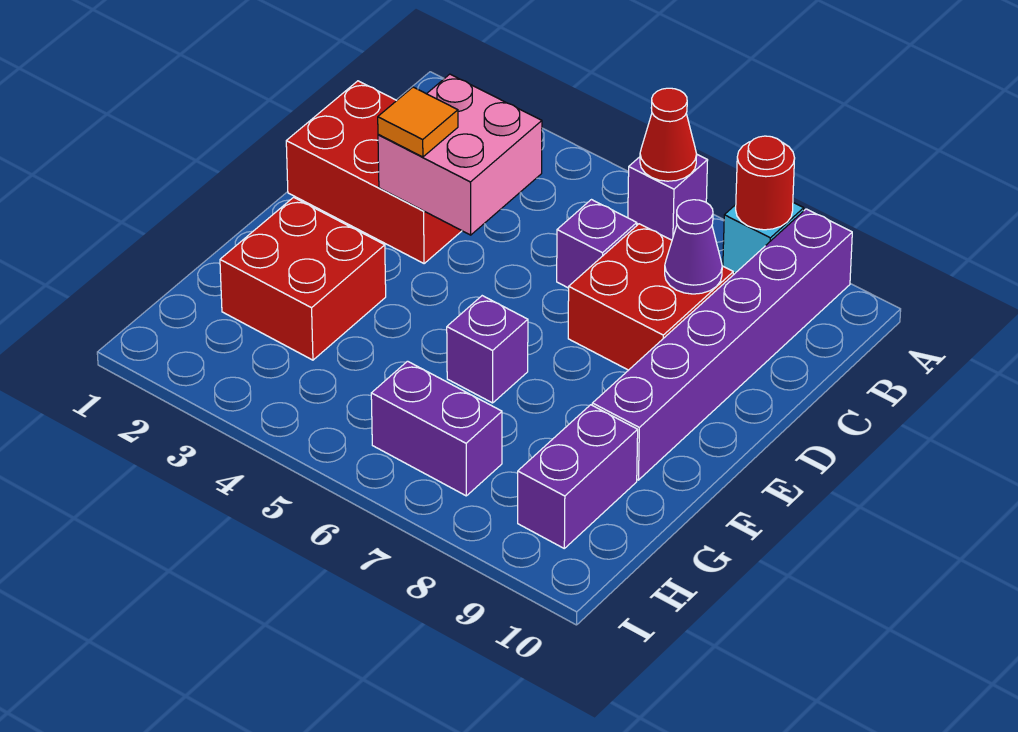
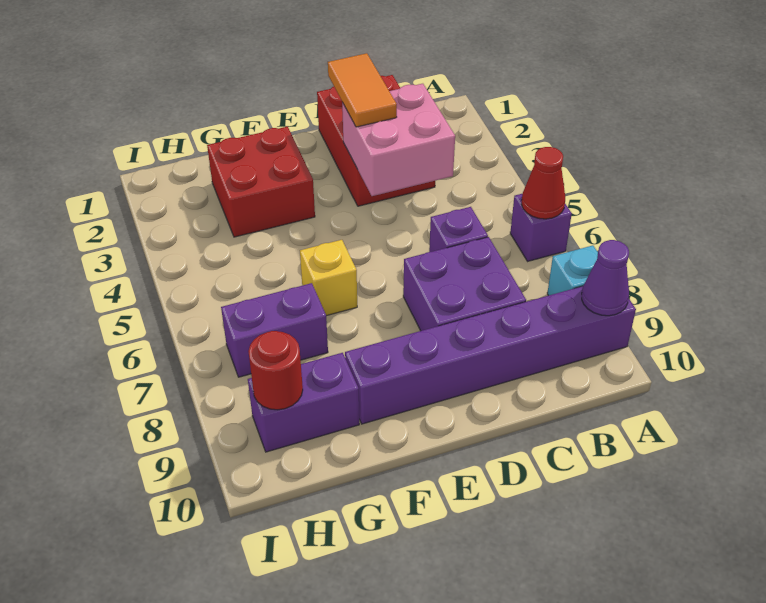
red 1x1 round brick [736,136,795,230] -> red 1x1 round brick moved to [248,331,303,410]
red 2x2 brick [568,224,733,370] -> purple 2x2 brick [403,237,526,331]
purple 1x1 cone [665,200,722,294] -> purple 1x1 cone moved to [582,240,629,316]
orange 1x1 tile [378,87,458,157] -> orange 1x2 tile [328,53,397,127]
purple 1x1 brick [447,296,528,403] -> yellow 1x1 brick [300,240,357,316]
purple 1x2 brick [371,361,502,496] -> purple 1x2 brick turned to [221,283,328,377]

